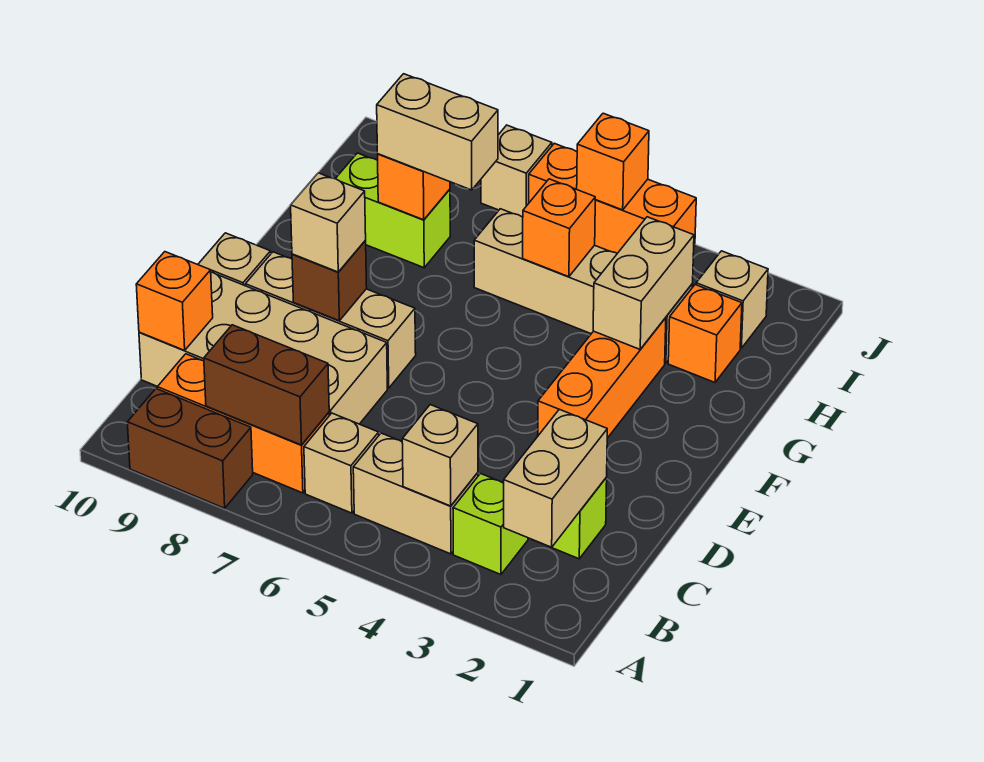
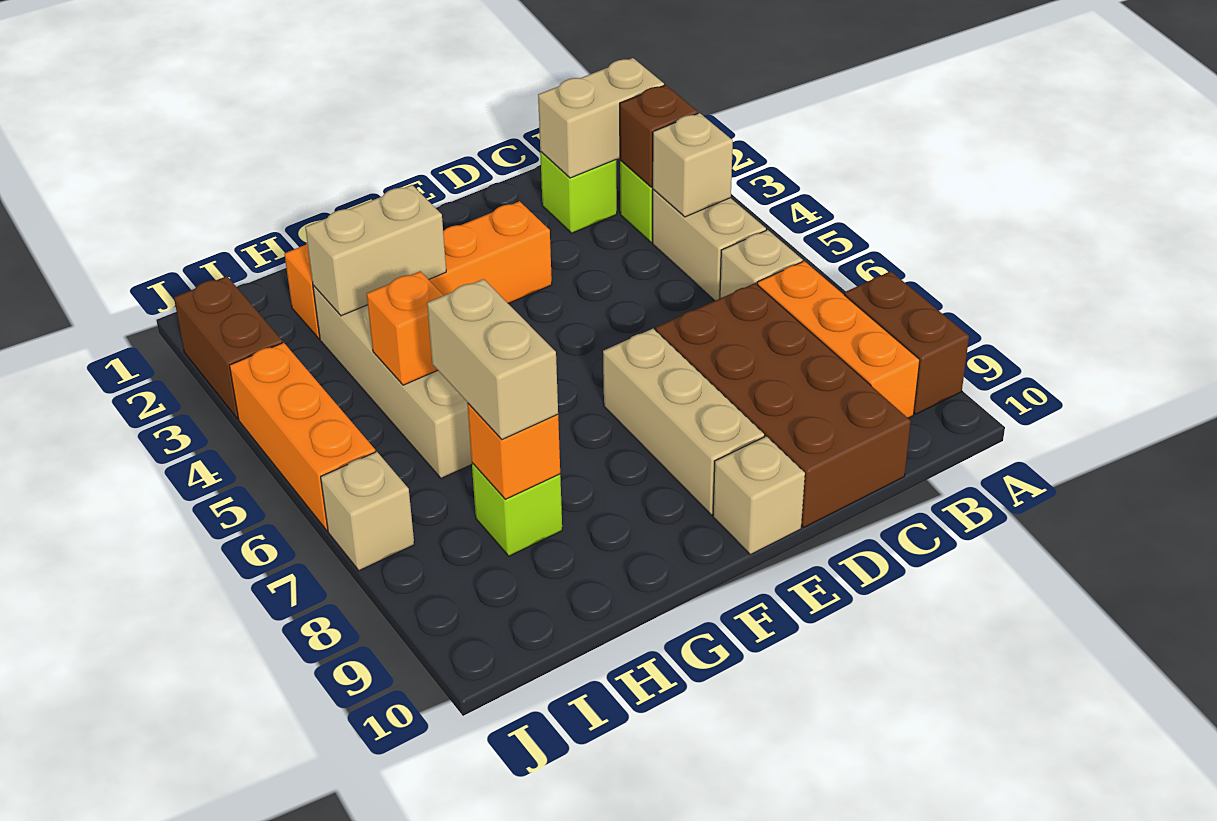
brown 1x2 brick [204,325,329,445] -> brown 1x2 brick moved to [174,276,283,419]
tan 2x4 brick [139,272,387,424] -> brown 2x4 brick [656,283,911,527]
orange 1x1 brick [136,252,213,350] -> none
brown 1x1 brick [292,241,367,321] -> brown 1x1 brick moved to [620,85,698,187]
tan 1x1 brick [291,173,366,272] -> none
lime 1x2 brick [335,153,450,268] -> lime 1x1 brick [472,463,562,556]
tan 1x1 brick [696,251,768,348] -> none
orange 1x1 brick [577,113,649,210] -> none

